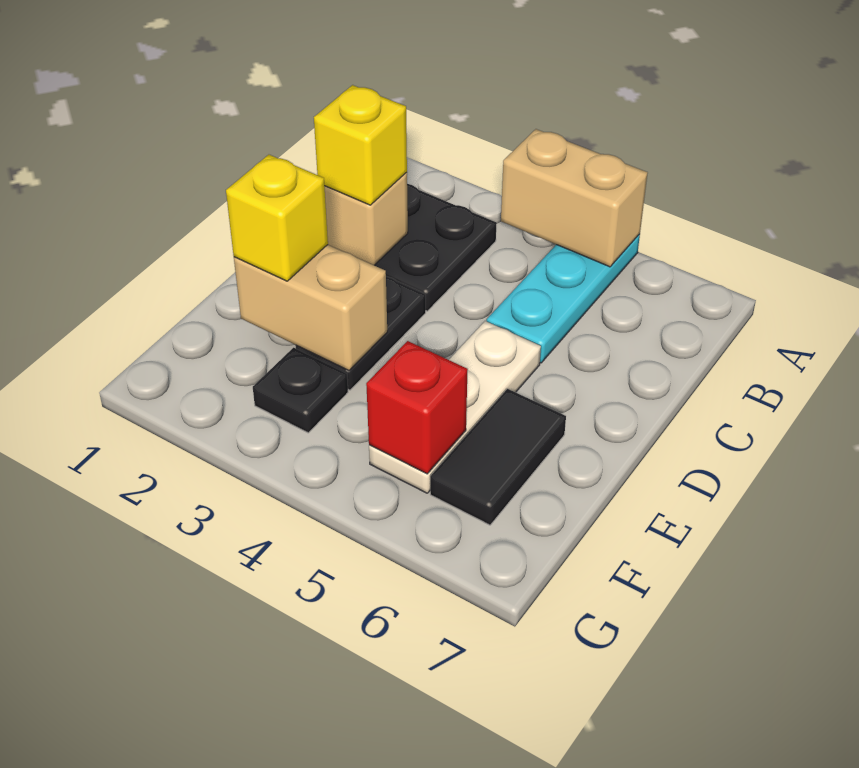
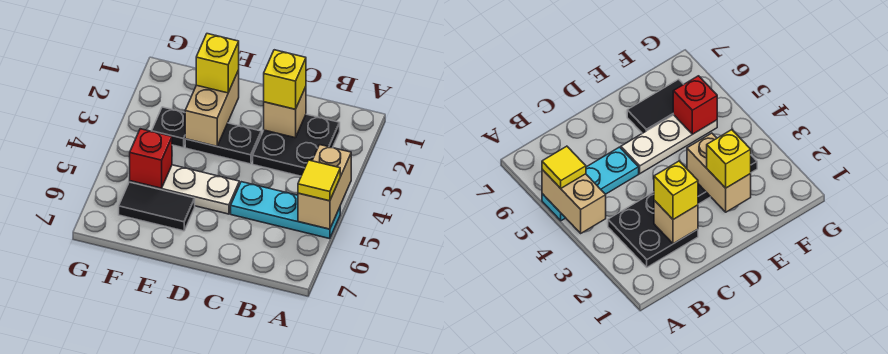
none -> yellow 1x1 tile [298,160,340,201]

